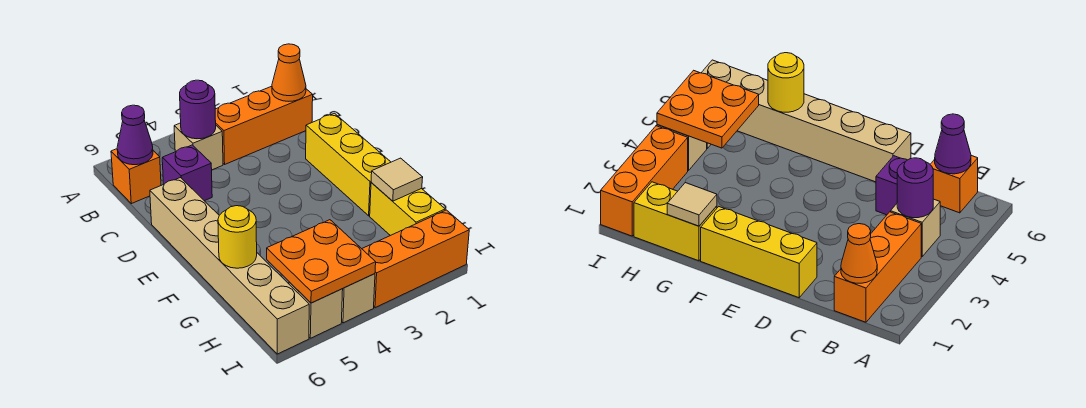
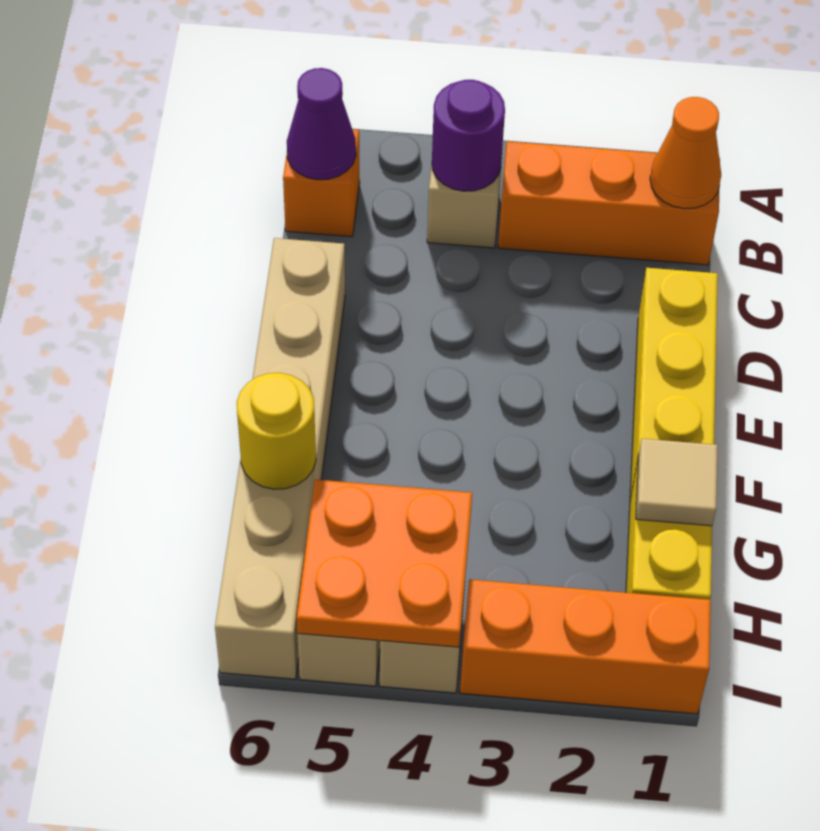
purple 1x1 brick [162,145,212,201] -> none

